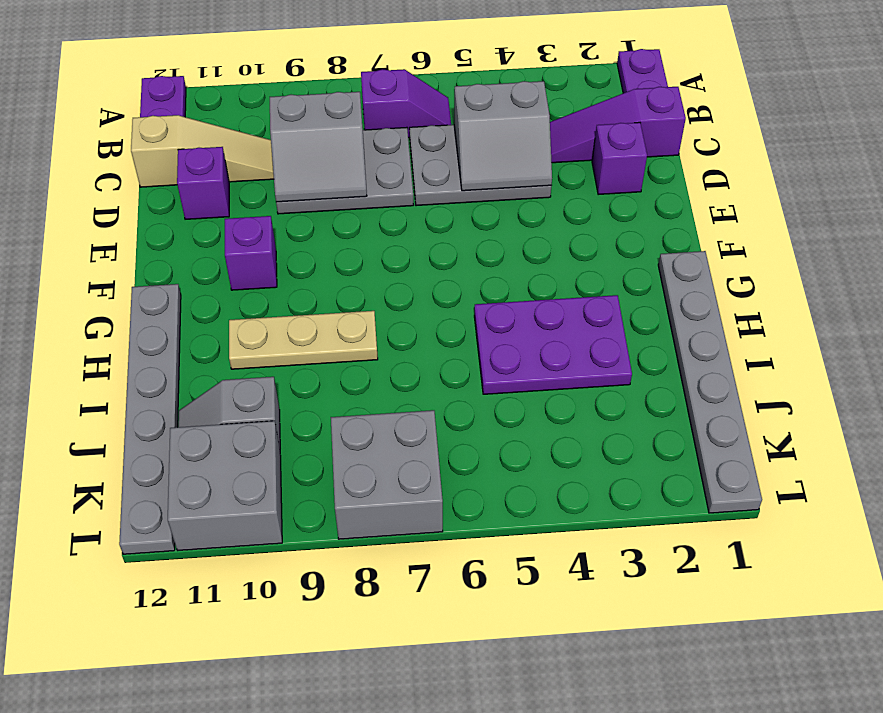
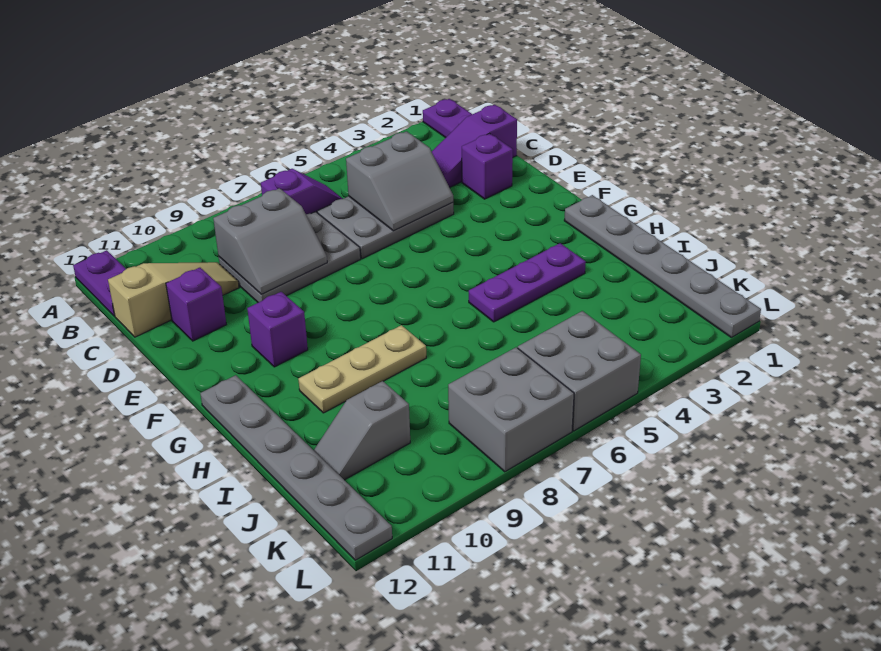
purple 2x3 plate [474,295,632,394] -> purple 1x3 plate [469,243,586,322]
grey 2x2 brick [168,421,282,551] -> grey 2x2 brick moved to [518,311,641,431]

